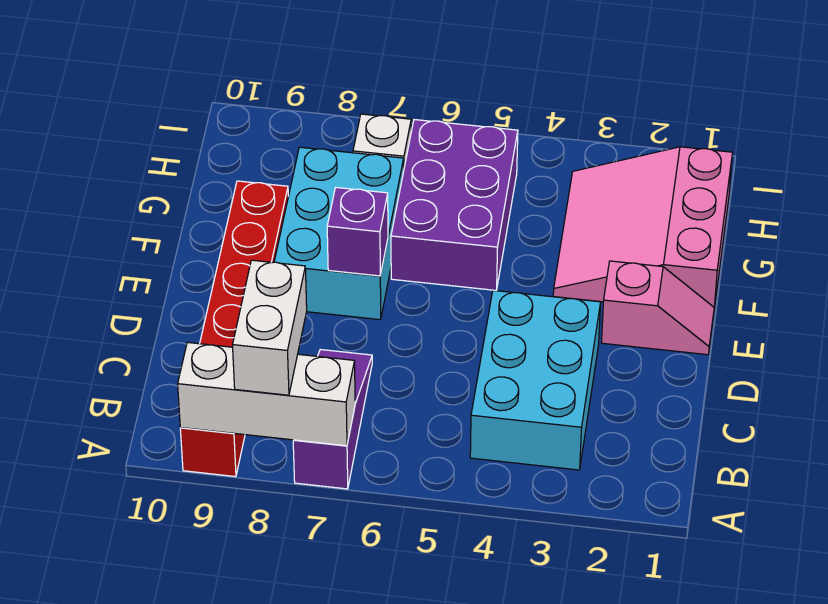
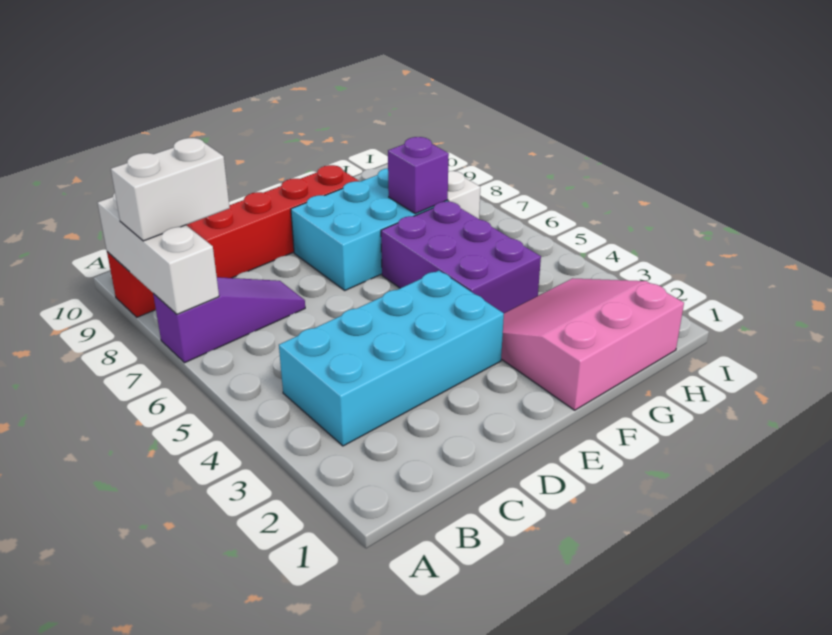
cyan 2x3 brick [470,290,601,470] -> cyan 2x4 brick [279,271,504,446]
pink 1x2 slope [602,261,714,355] -> none
purple 1x1 brick [327,188,388,276] -> purple 1x1 brick moved to [388,137,449,214]
purple 2x3 brick [391,120,518,291] -> purple 2x3 brick turned to [381,202,541,313]

